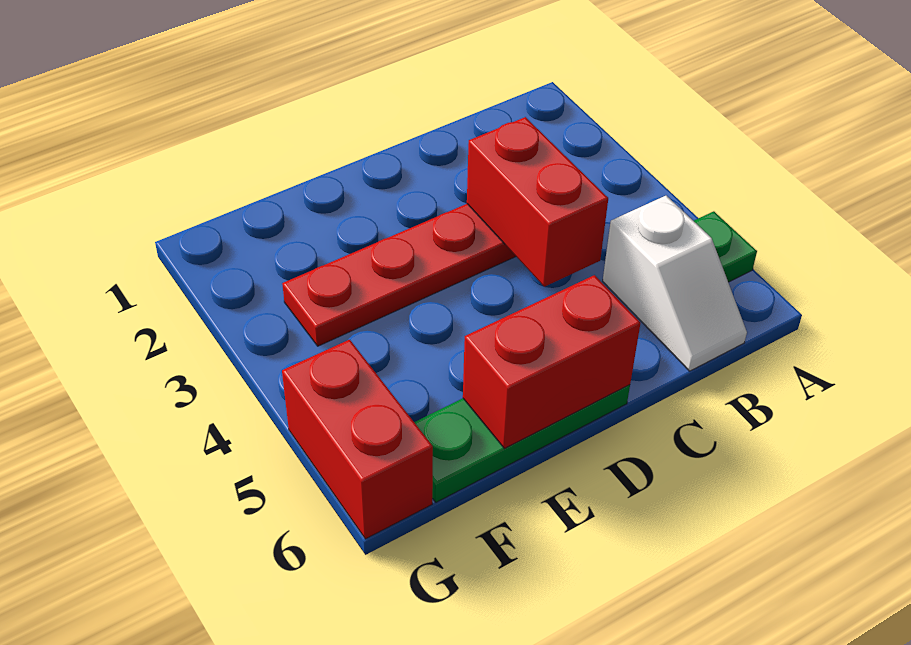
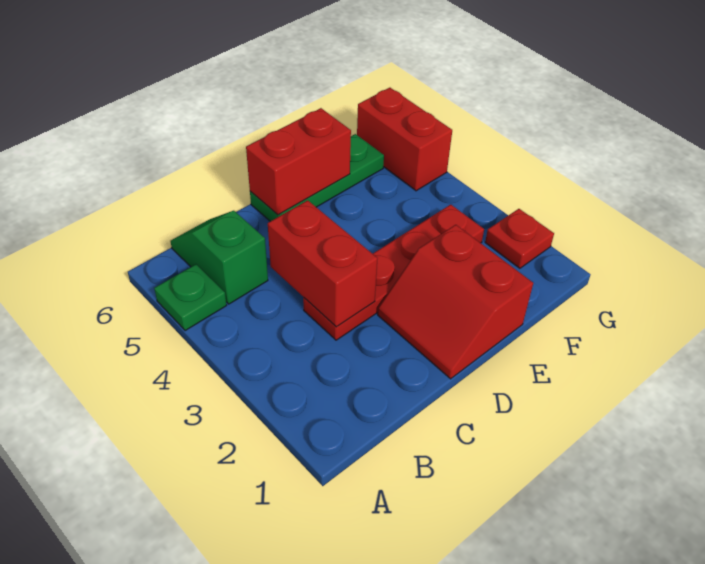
white 1x2 slope [603,196,747,371] -> green 1x2 slope [171,211,268,304]
none -> red 2x2 slope [378,225,533,379]
none -> red 1x1 plate [485,209,554,268]

